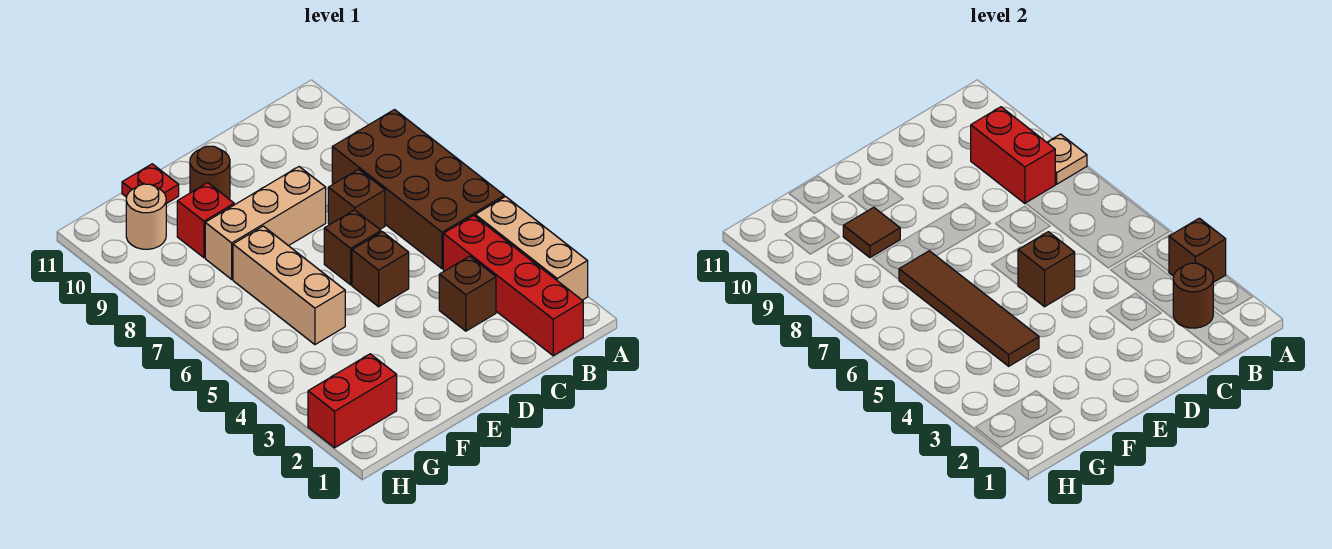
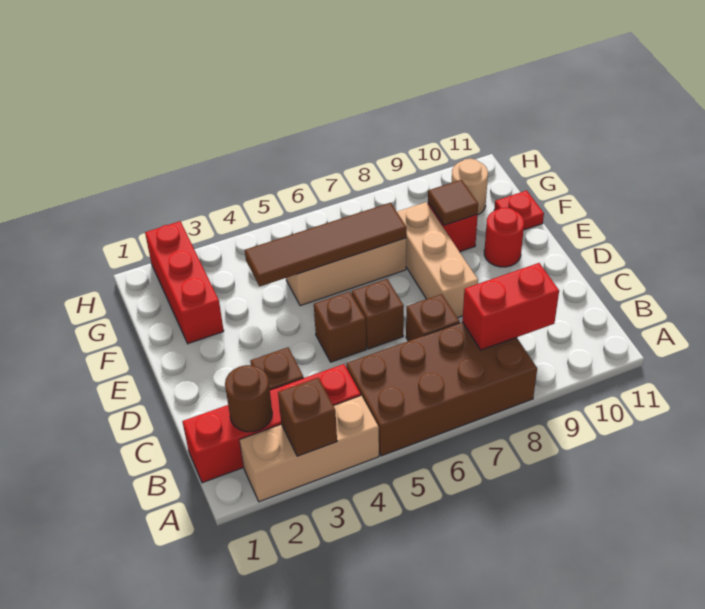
tan 1x1 plate [1047,134,1087,184] -> none
brown 1x1 brick [1018,232,1075,307] -> none
brown 1x1 round brick [190,146,230,199] -> red 1x1 round brick [484,208,524,267]
red 1x2 brick [308,354,397,448] -> red 1x3 brick [145,221,224,344]

